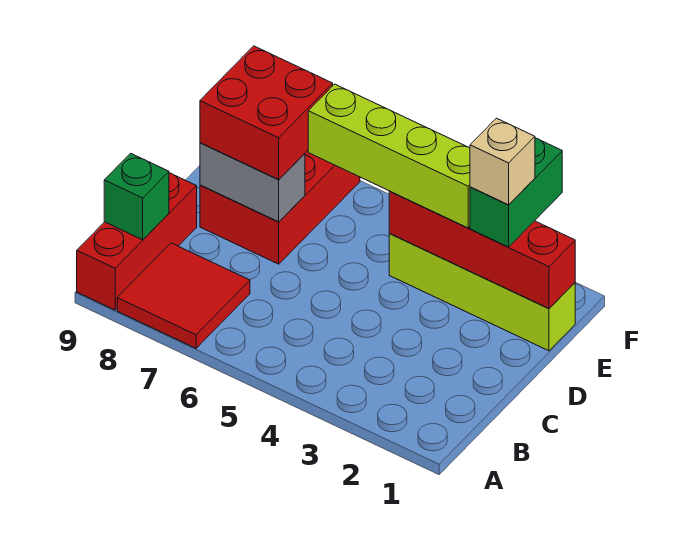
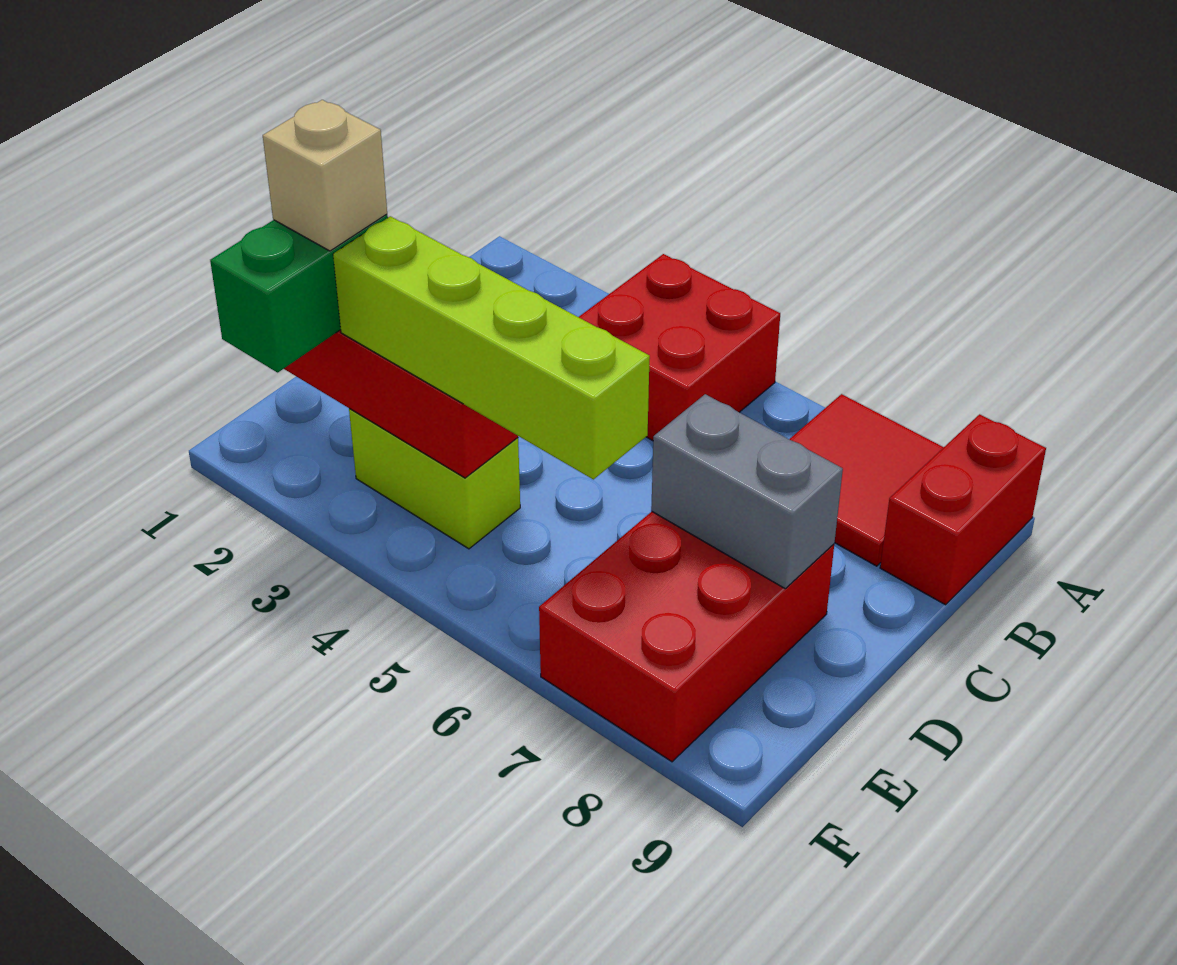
red 1x3 brick [77,173,197,310] -> red 1x2 brick [880,414,1046,605]
green 1x1 brick [104,153,169,240] -> none
red 2x2 brick [200,46,333,179] -> red 2x2 brick moved to [579,254,780,441]
lime 1x4 brick [389,233,575,351] -> lime 1x2 brick [349,408,520,549]

